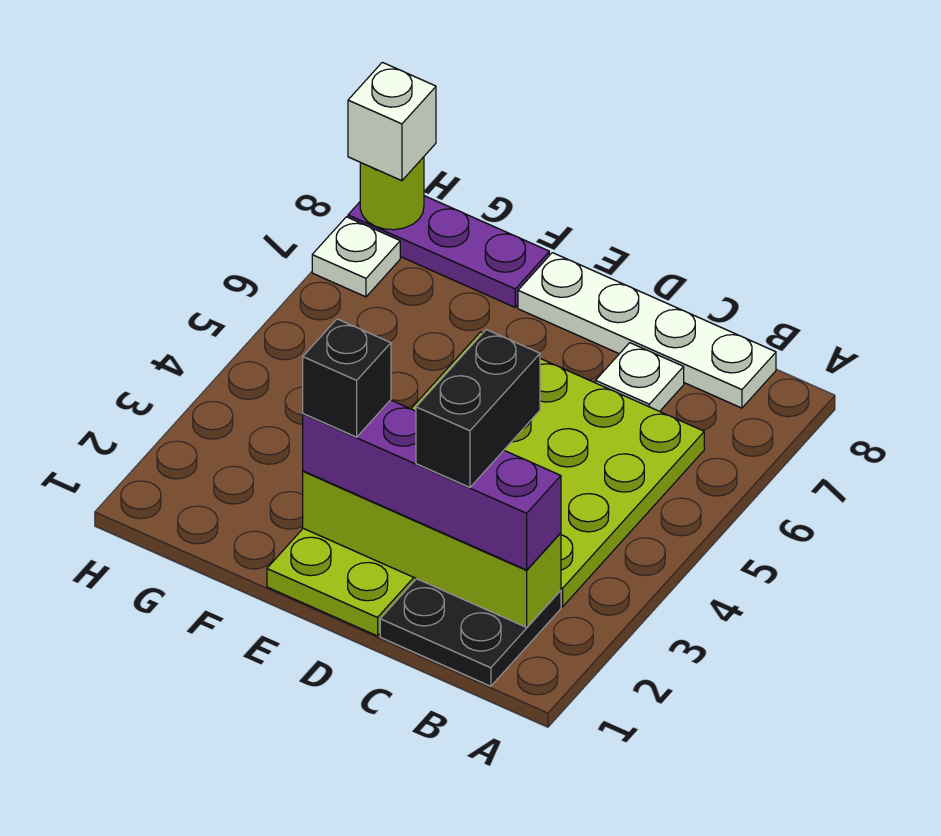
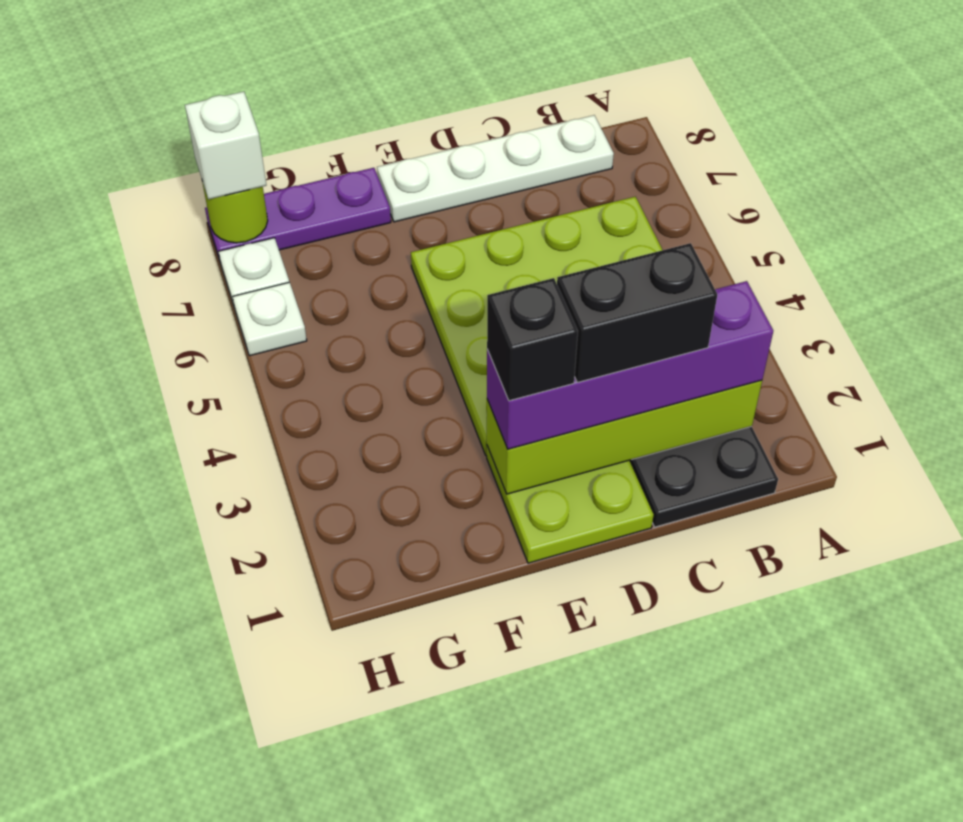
black 1x2 brick [416,330,540,487] -> black 1x2 brick turned to [557,243,717,382]
white 1x1 plate [595,343,684,411] -> white 1x1 plate moved to [233,282,307,356]

